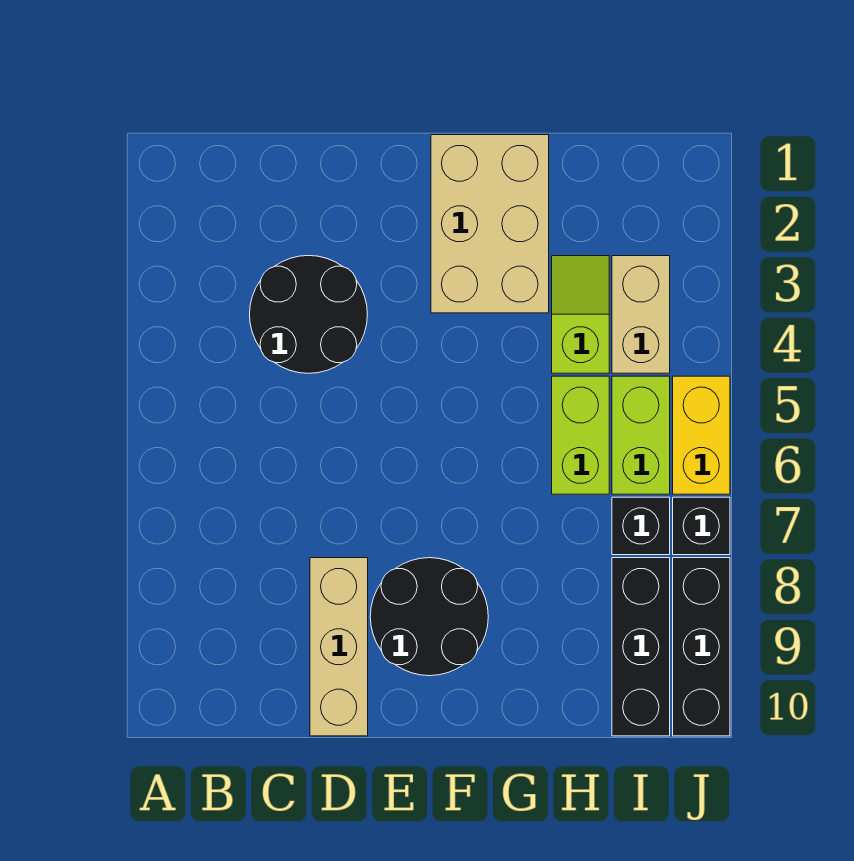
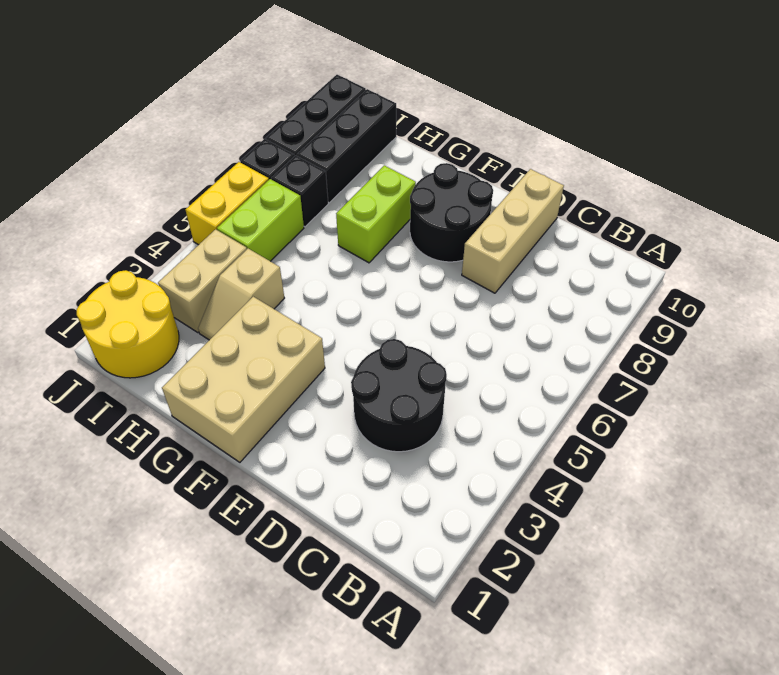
lime 1x2 slope [552,256,609,373] -> tan 1x2 slope [198,249,284,340]
lime 1x2 brick [552,376,609,494] -> lime 1x2 brick moved to [336,165,416,263]
none -> yellow 2x2 round brick [77,270,179,378]

